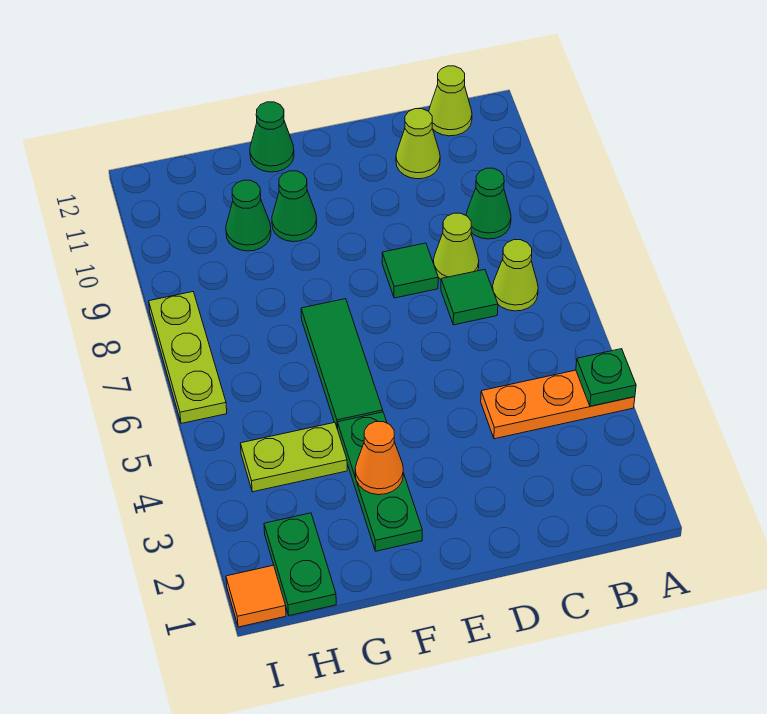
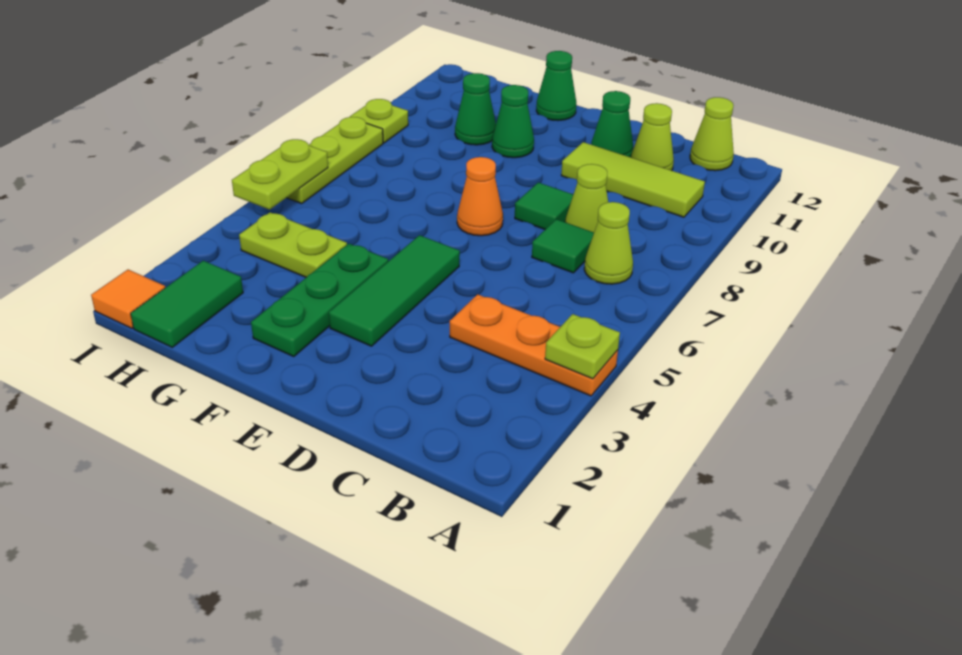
green 1x1 plate [576,349,636,406] -> lime 1x1 plate [545,314,620,379]
green 1x1 cone [466,168,511,239] -> green 1x1 cone moved to [591,91,633,157]
none -> lime 1x3 tile [561,142,705,217]
orange 1x1 cone [355,422,403,495] -> orange 1x1 cone moved to [457,157,503,236]
green 1x3 tile [301,299,383,429] -> green 1x3 tile moved to [329,235,460,346]
green 1x2 plate [264,513,336,616] -> green 1x2 tile [131,261,243,347]
none -> lime 1x2 plate [232,139,328,210]
none -> lime 1x1 plate [350,99,408,143]

